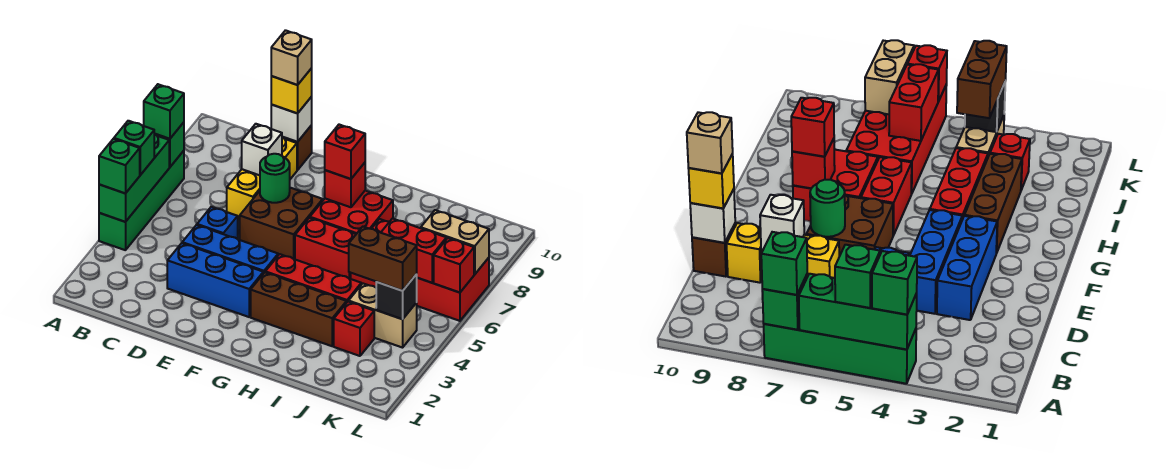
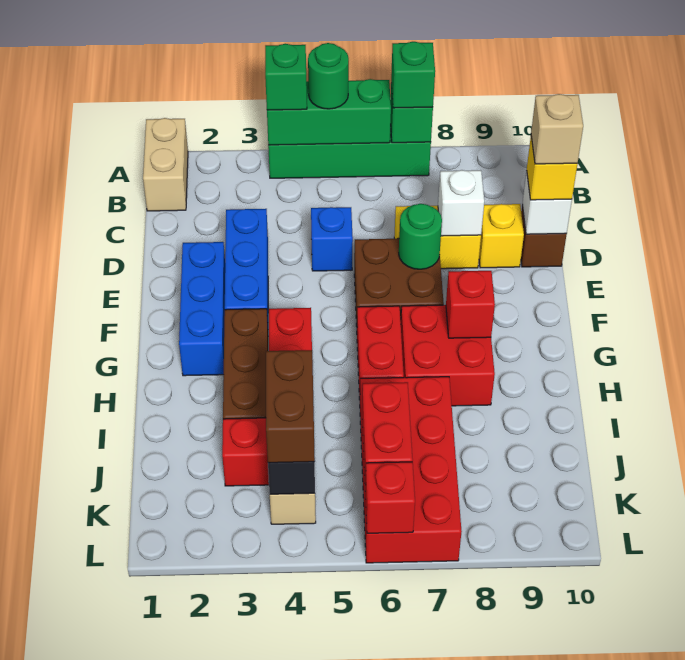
green 1x1 brick [114,121,154,175] -> green 1x1 round brick [308,43,349,109]
blue 1x3 brick [182,225,278,274] -> blue 1x3 brick moved to [179,242,225,376]
red 1x1 brick [325,125,365,179] -> none
tan 1x2 brick [421,210,489,274] -> tan 1x2 brick moved to [143,118,188,211]

